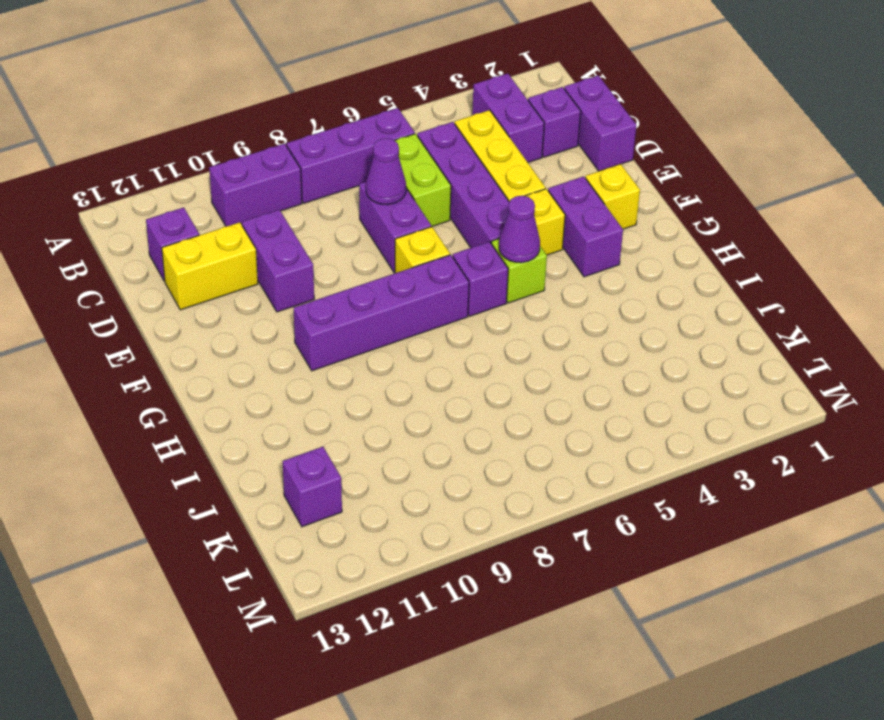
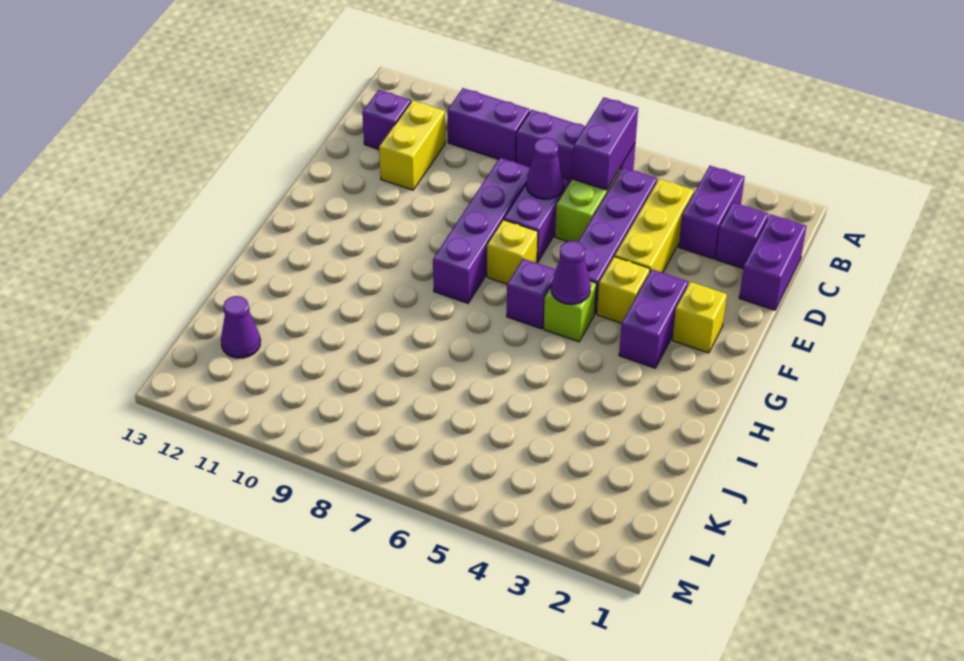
purple 1x2 brick [242,210,314,312] -> purple 1x2 brick moved to [572,97,638,190]
yellow 1x2 brick [162,222,258,310] -> yellow 1x2 brick turned to [379,101,445,190]
purple 1x4 brick [294,255,469,371] -> purple 1x4 brick turned to [433,158,530,303]
purple 1x1 brick [283,447,342,527] -> purple 1x1 cone [221,296,261,358]

